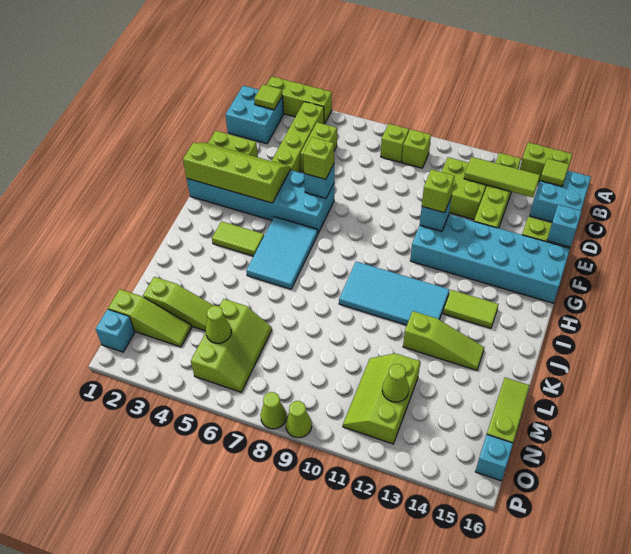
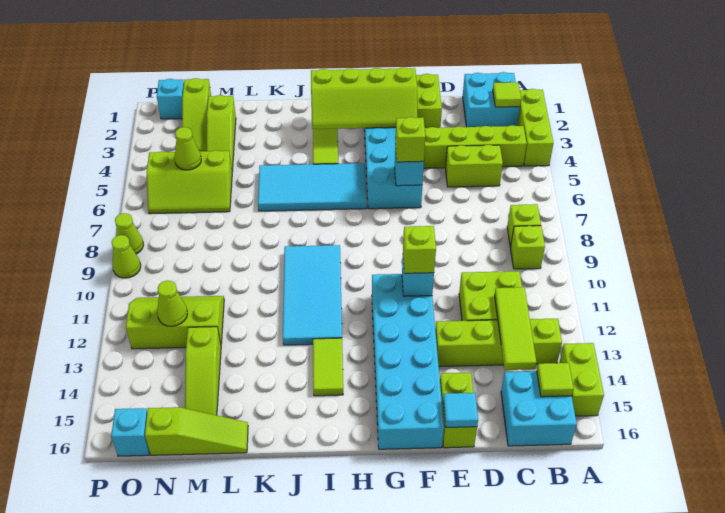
cyan 1x1 brick [547,205,582,247] -> cyan 1x1 tile [443,393,478,427]
lime 2x4 slope [183,143,290,203] -> lime 2x4 slope turned to [311,67,417,129]
cyan 2x3 tile [246,217,318,289] -> cyan 2x4 tile [258,163,367,211]
lime 1x3 slope [403,311,484,370] -> lime 1x3 slope moved to [185,327,221,415]

